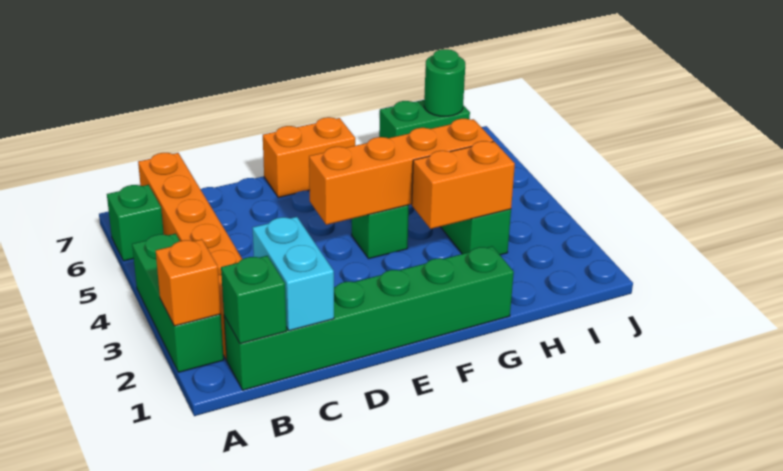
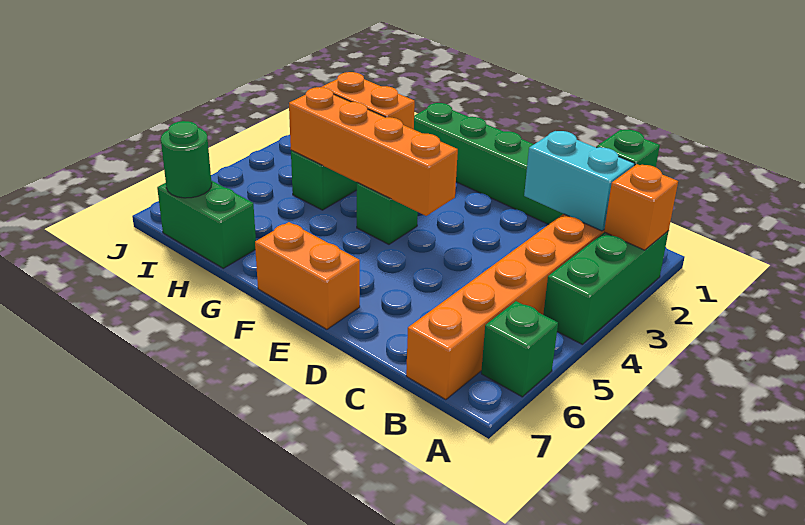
cyan 1x2 brick [253,217,334,331] -> cyan 1x2 brick turned to [524,131,635,231]

